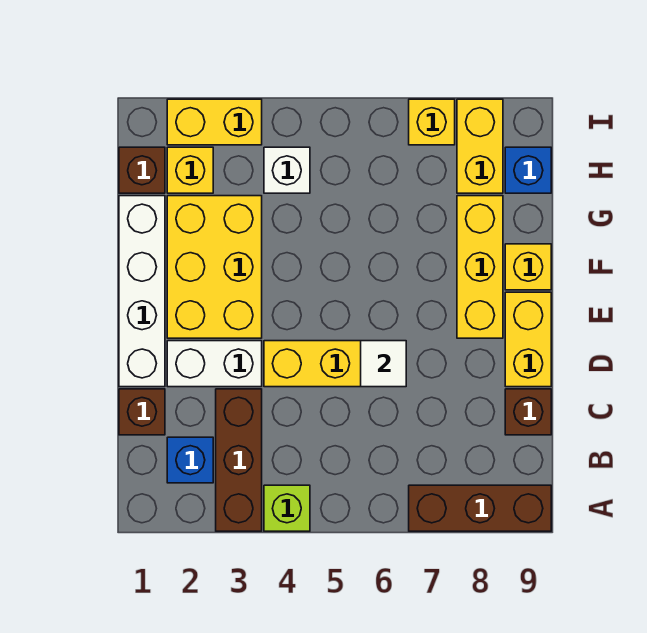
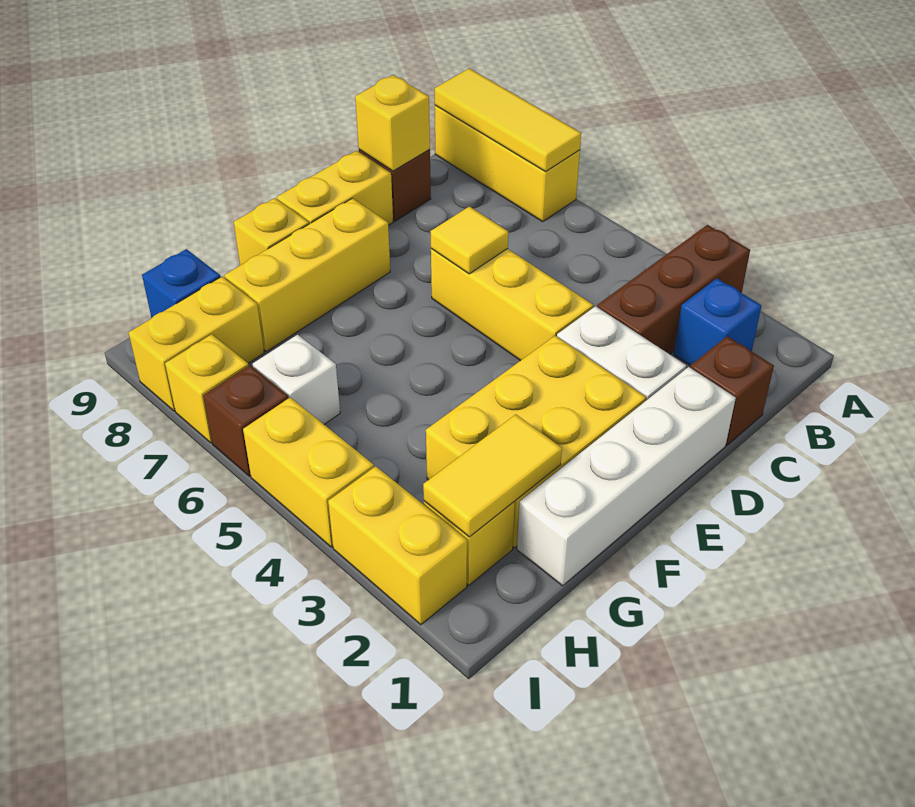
lime 1x1 brick [264,485,310,531] -> none
brown 1x3 brick [409,485,551,531] -> yellow 1x3 brick [435,105,580,222]
none -> yellow 1x3 tile [435,68,581,172]
none -> yellow 1x1 brick [355,75,430,171]
white 1x1 tile [361,341,406,387] -> yellow 1x1 tile [430,206,508,274]
none -> yellow 1x2 tile [423,414,562,537]
brown 1x1 brick [119,147,165,193] -> brown 1x1 brick moved to [203,365,288,476]
white 1x1 brick [264,147,310,193] -> white 1x1 brick moved to [253,335,340,424]
none -> yellow 1x2 brick [243,397,374,547]

